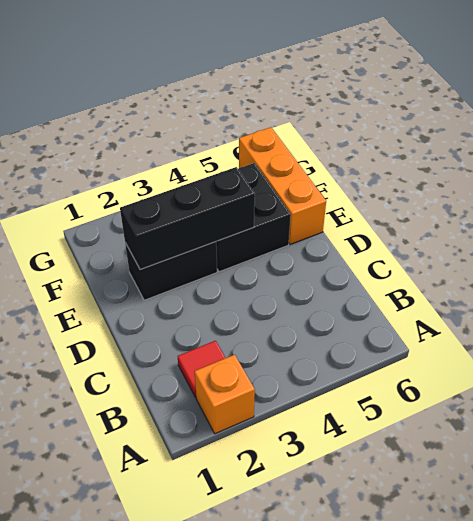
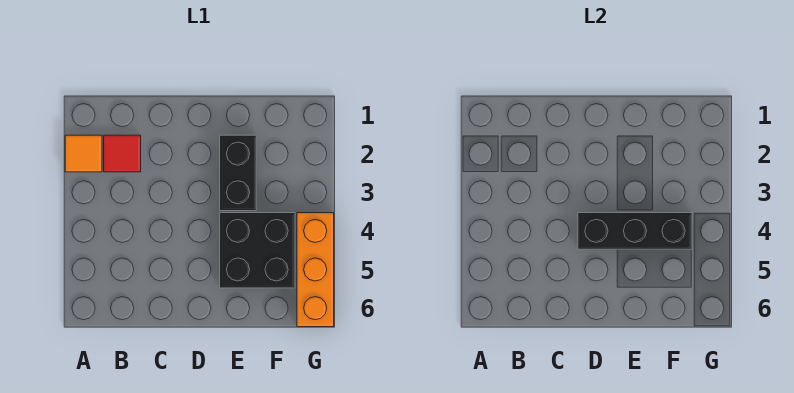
orange 1x1 brick [195,355,255,434] -> orange 1x1 tile [65,135,102,172]
black 1x3 brick [120,167,255,270] -> black 1x3 brick turned to [578,213,692,249]
orange 1x3 brick [239,127,326,245] -> orange 1x3 brick turned to [297,213,334,327]

